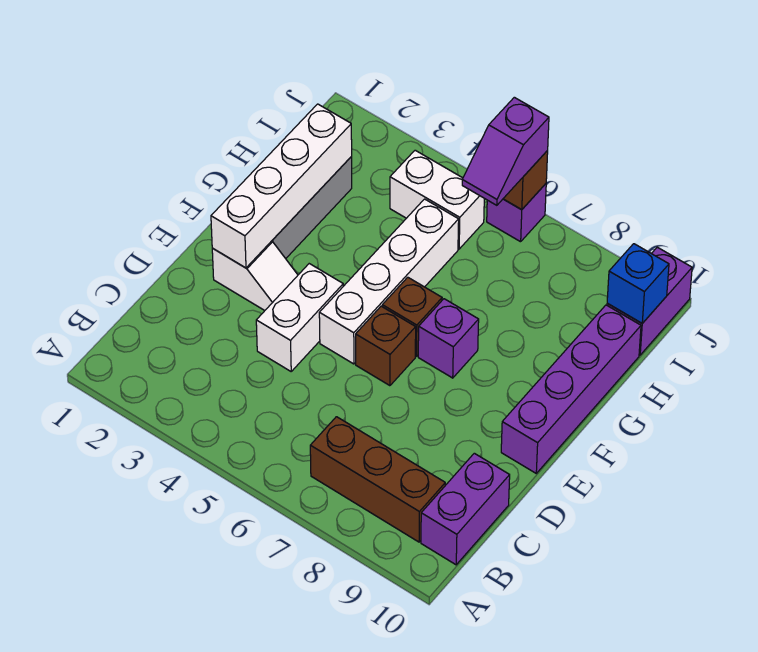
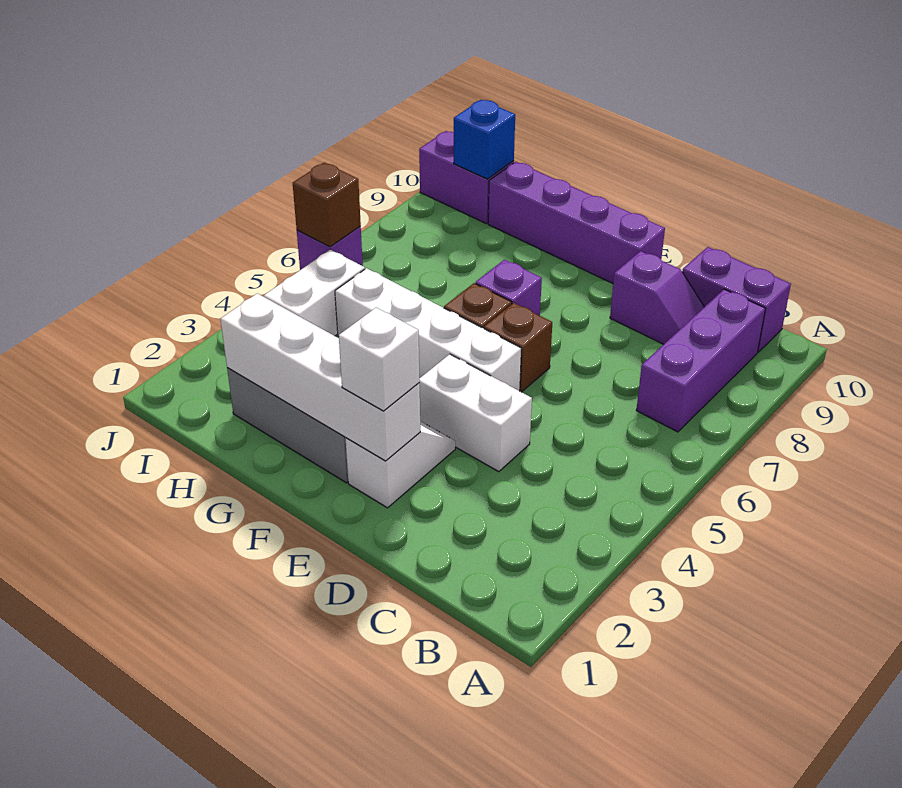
brown 1x3 brick [310,417,445,542] -> purple 1x3 brick [636,289,765,432]
none -> white 1x1 brick [339,308,420,411]
purple 1x2 slope [462,97,549,205] -> purple 1x2 slope moved to [610,251,704,344]

